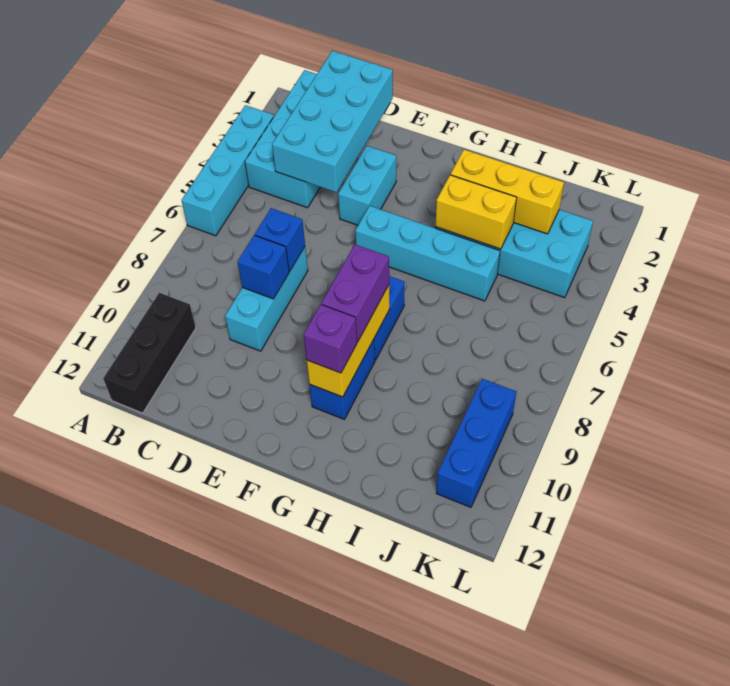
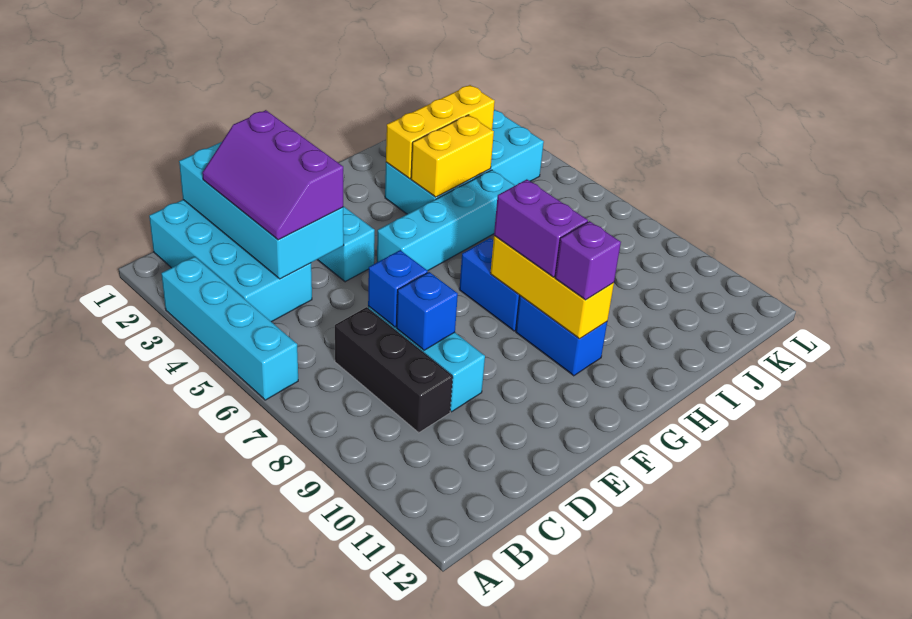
black 1x3 brick [103,293,196,413] -> black 1x3 brick moved to [335,307,453,433]
none -> purple 2x3 slope [202,110,343,240]
blue 1x3 brick [436,379,516,507] -> none

